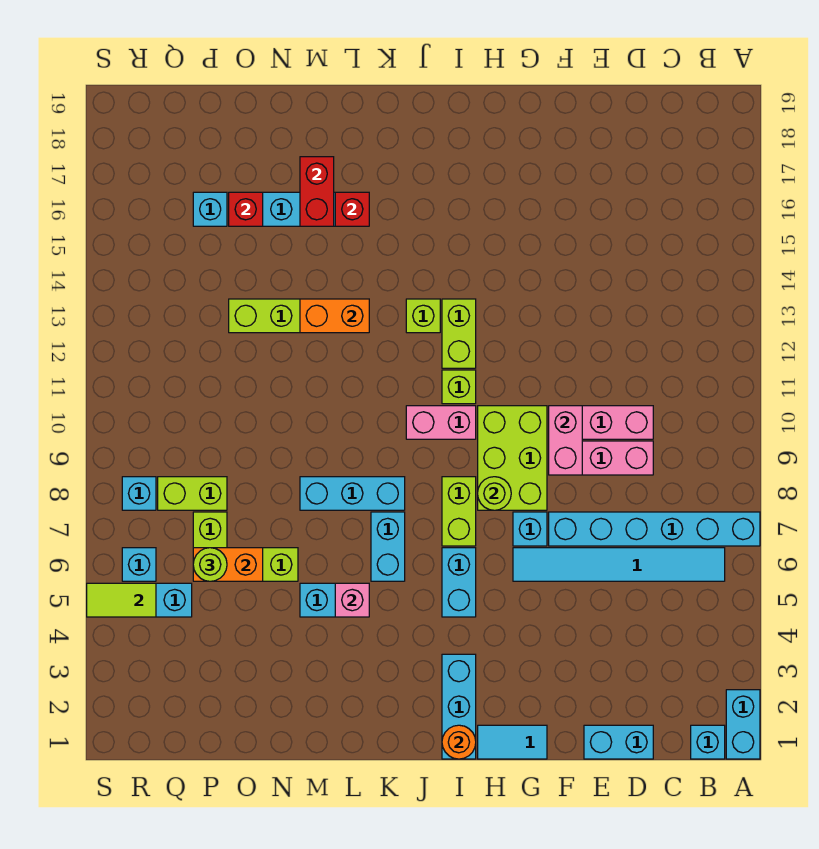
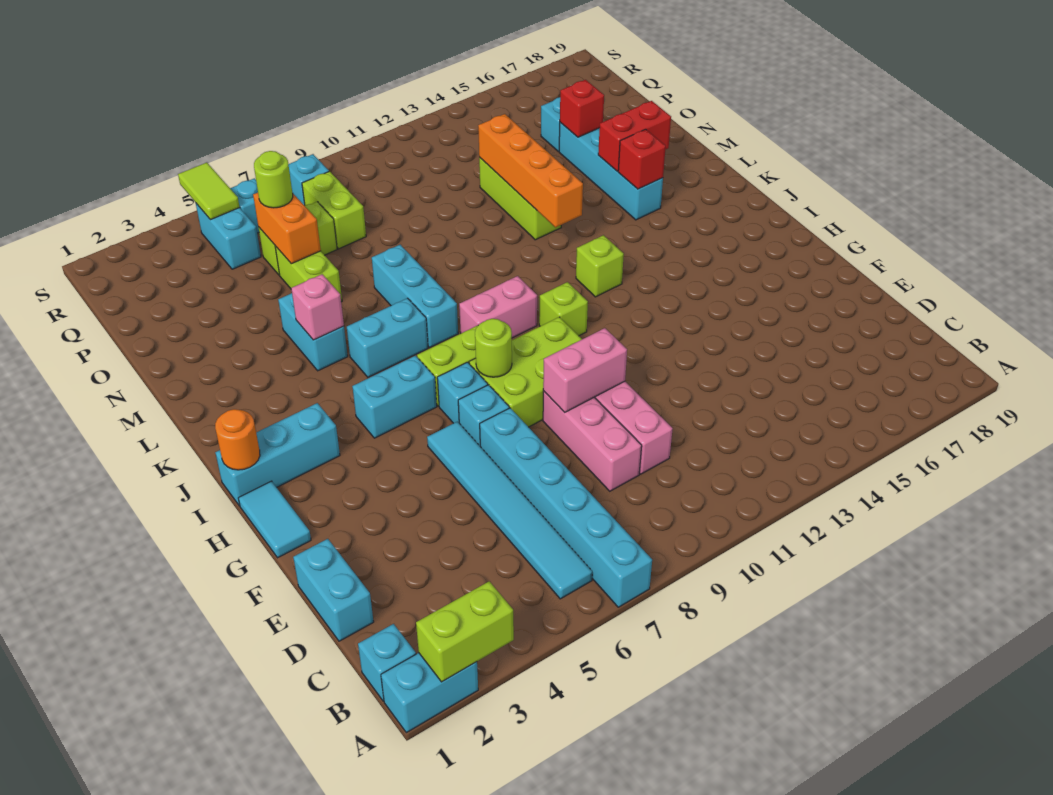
none -> cyan 1x1 brick [437,362,488,423]
pink 1x2 brick [406,406,476,439] -> pink 1x2 brick turned to [459,276,537,338]
lime 1x2 brick [442,299,476,368] -> lime 1x2 brick moved to [416,581,514,682]
orange 1x2 brick [300,299,369,333] -> orange 1x4 brick [478,114,583,227]

